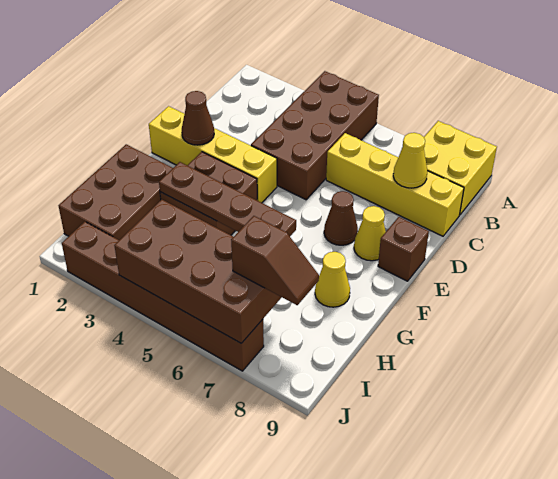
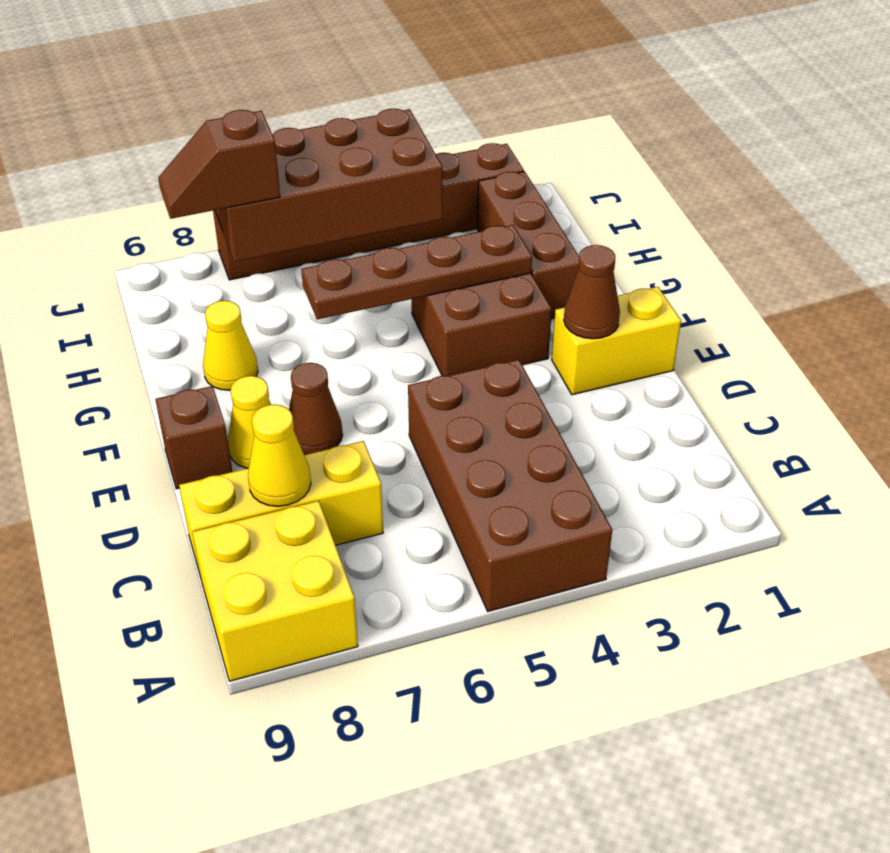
yellow 1x4 brick [326,133,464,236] -> yellow 1x3 brick [179,441,383,576]
yellow 1x4 brick [149,106,277,203] -> yellow 1x2 brick [552,287,681,395]
brown 2x3 brick [59,144,173,240] -> brown 1x3 brick [478,172,579,319]

